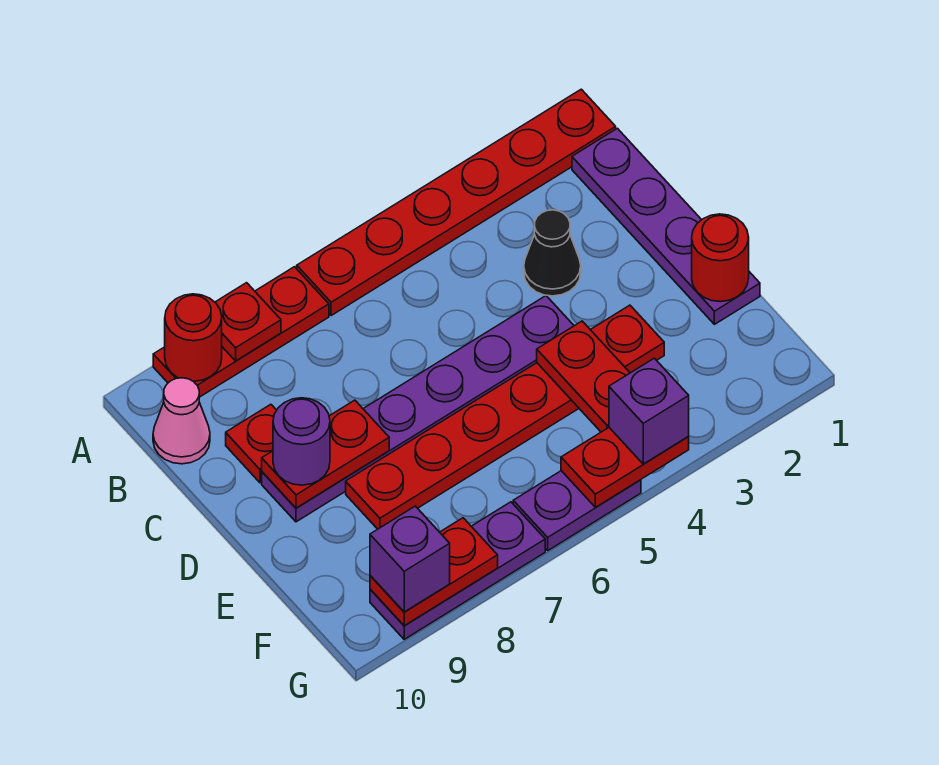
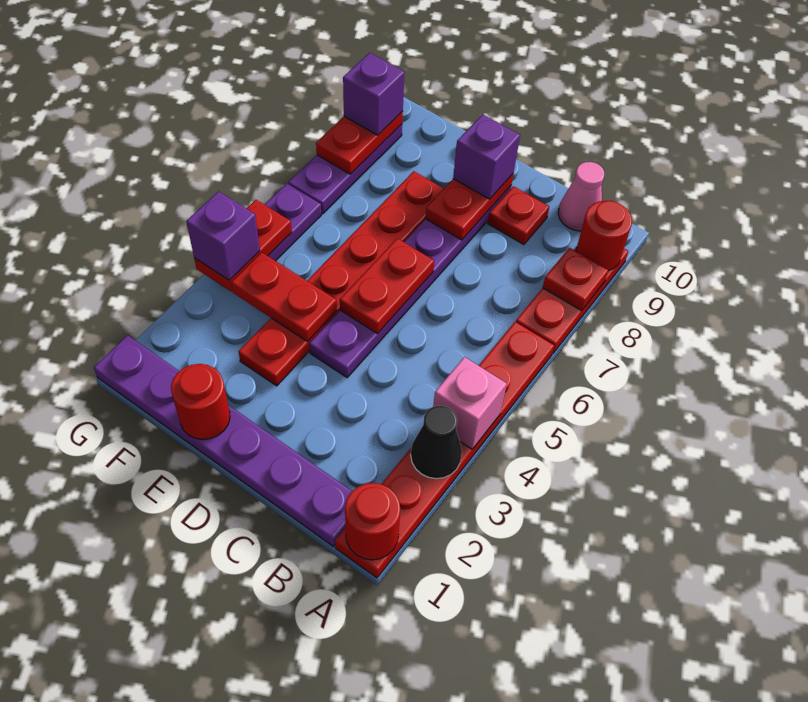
none -> red 1x1 round brick [345,483,400,560]
none -> pink 1x1 brick [433,357,507,449]
purple 1x4 plate [572,128,760,324] -> purple 1x6 plate [94,335,352,546]
black 1x1 cone [524,210,581,296] -> black 1x1 cone moved to [411,406,462,479]
none -> red 1x2 plate [340,238,434,334]
purple 1x1 round brick [273,398,330,485] -> purple 1x1 brick [453,114,520,199]

